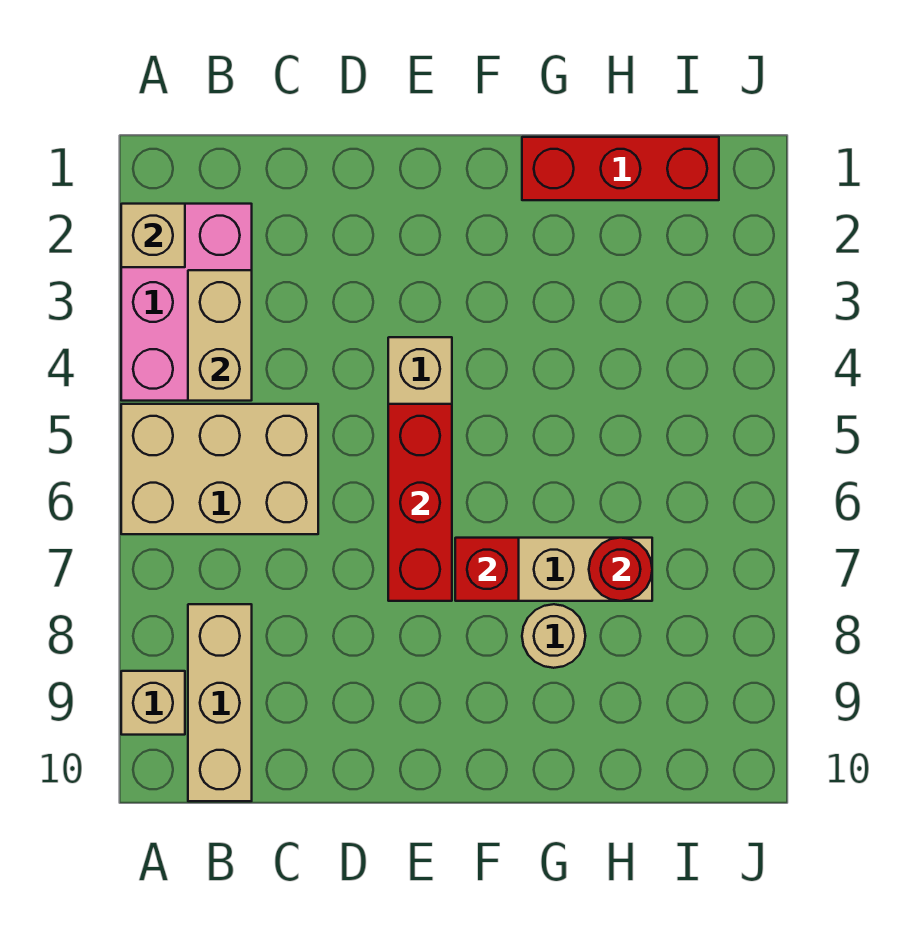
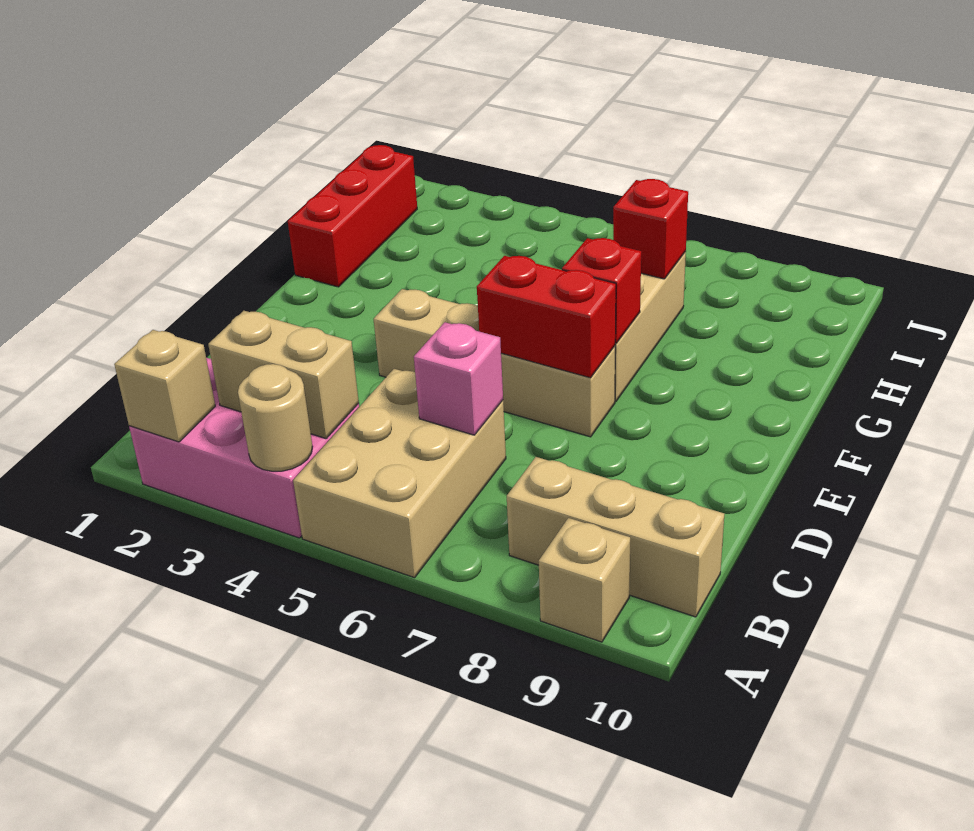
none -> pink 1x1 brick [414,322,503,435]
red 1x3 brick [388,404,452,601] -> red 1x2 brick [477,256,616,378]
tan 1x1 round brick [522,604,585,668] -> tan 1x1 round brick moved to [238,364,313,471]
red 1x1 round brick [589,538,652,601] -> red 1x1 brick [613,179,688,279]

